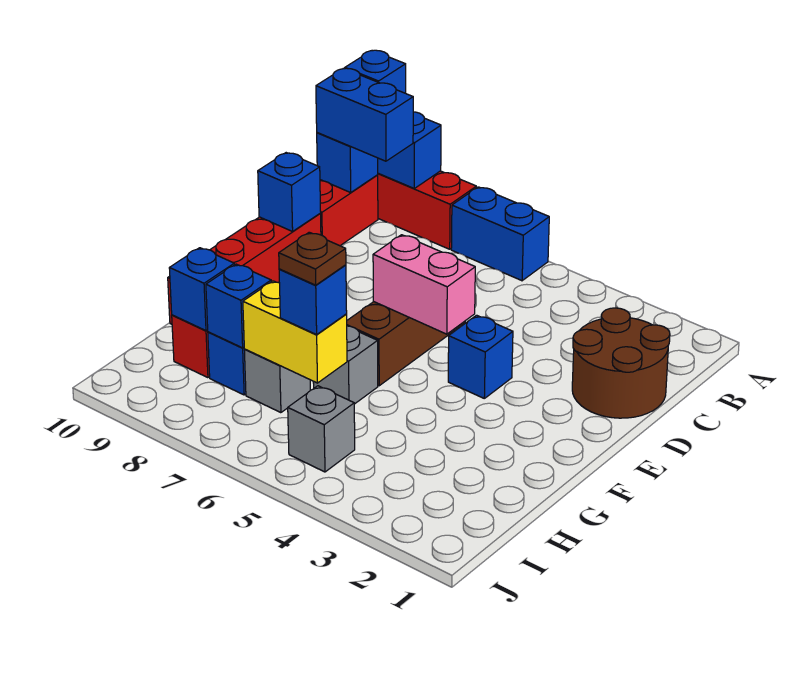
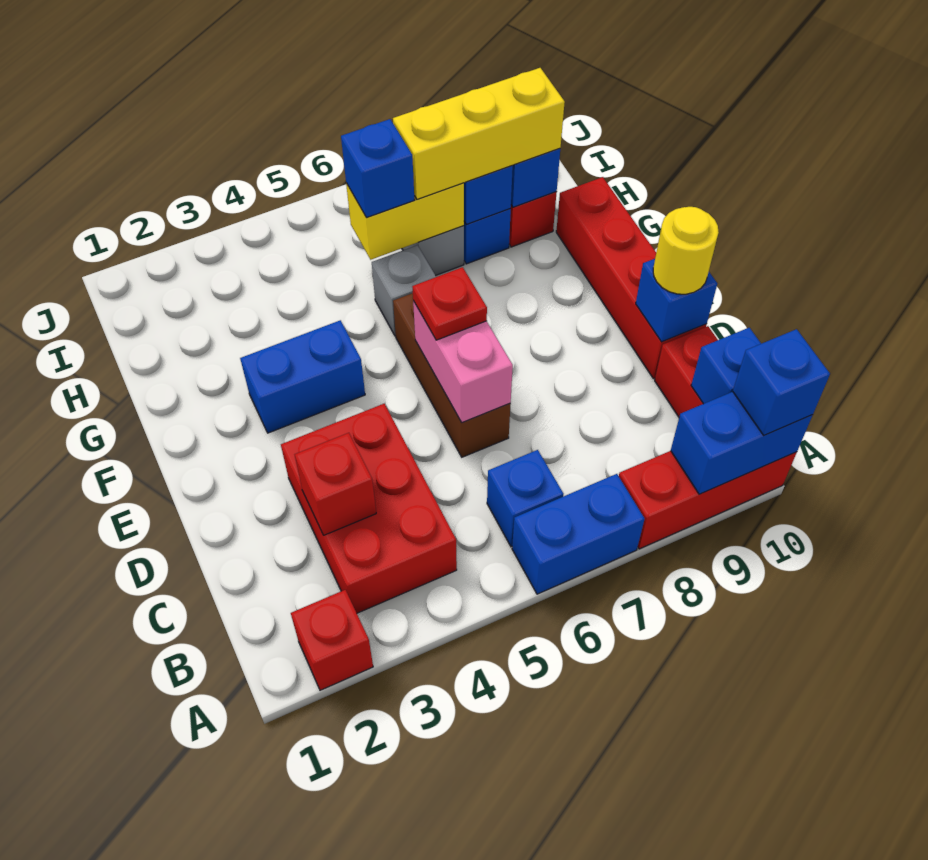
none -> red 1x1 brick [291,590,373,690]
none -> red 2x3 brick [281,404,457,613]
blue 1x2 brick [316,68,413,161] -> blue 1x2 brick moved to [240,320,365,433]
brown 2x2 round brick [572,308,670,418] -> none
none -> red 1x1 brick [295,433,376,535]
none -> yellow 1x1 round brick [653,207,719,294]
blue 1x1 brick [448,315,513,398] -> blue 1x1 brick moved to [487,450,563,547]
pink 1x2 brick [373,235,475,334] -> pink 1x2 brick turned to [413,301,513,423]
none -> red 1x1 plate [412,267,487,340]
brown 1x1 plate [279,232,346,285] -> none
none -> yellow 1x3 brick [393,68,565,199]
grey 1x1 brick [288,386,355,472] -> none

